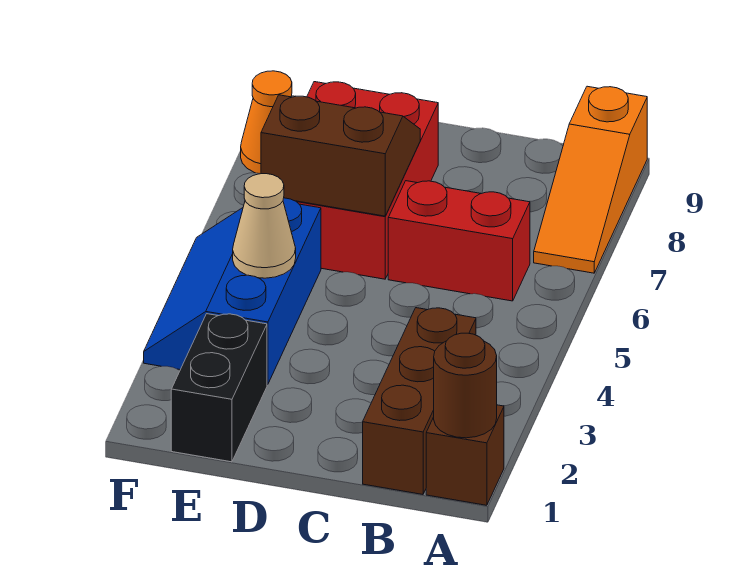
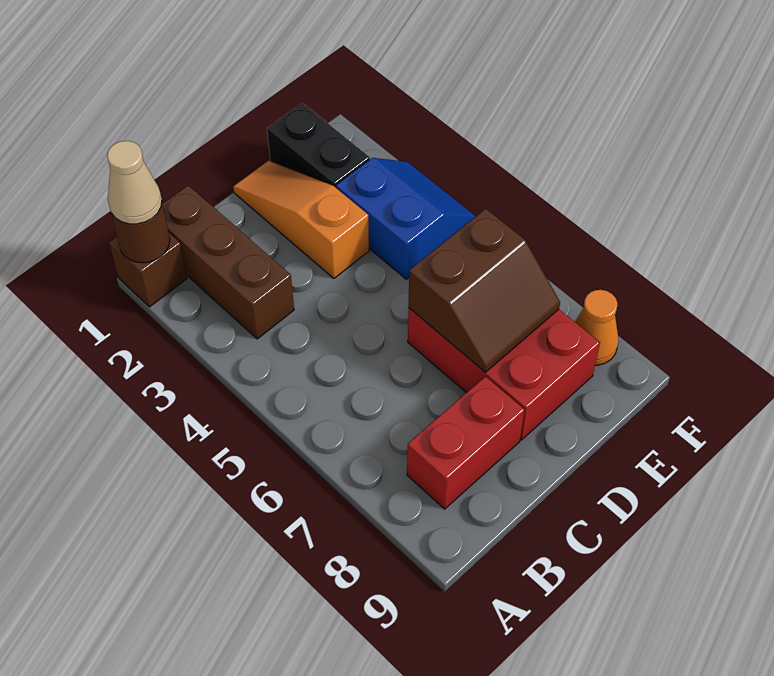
orange 1x3 slope [534,86,647,273] -> orange 1x3 slope moved to [233,161,369,278]
red 1x2 brick [388,181,530,301] -> red 1x2 brick moved to [407,376,525,509]
blue 2x3 slope [144,198,321,384] -> blue 2x2 slope [336,158,476,279]
tan 1x1 cone [233,174,296,278] -> tan 1x1 cone moved to [107,141,162,224]

